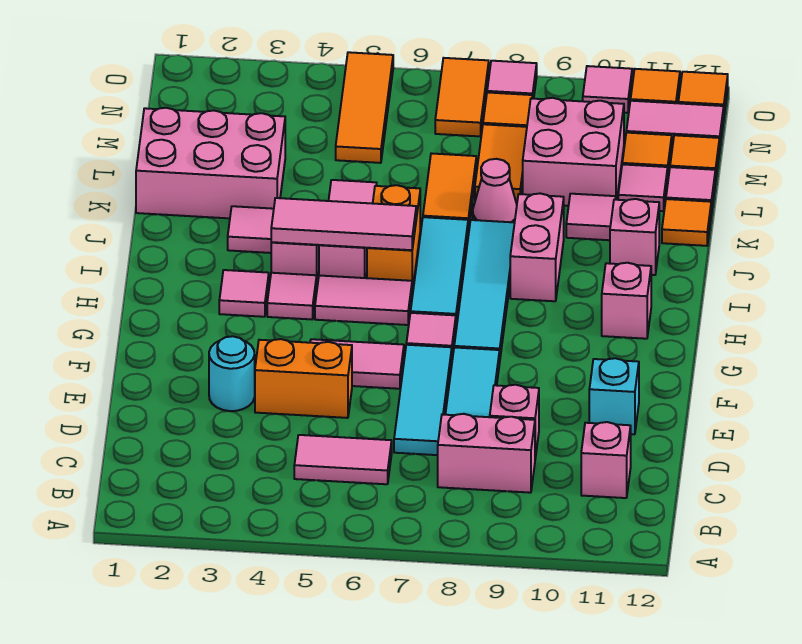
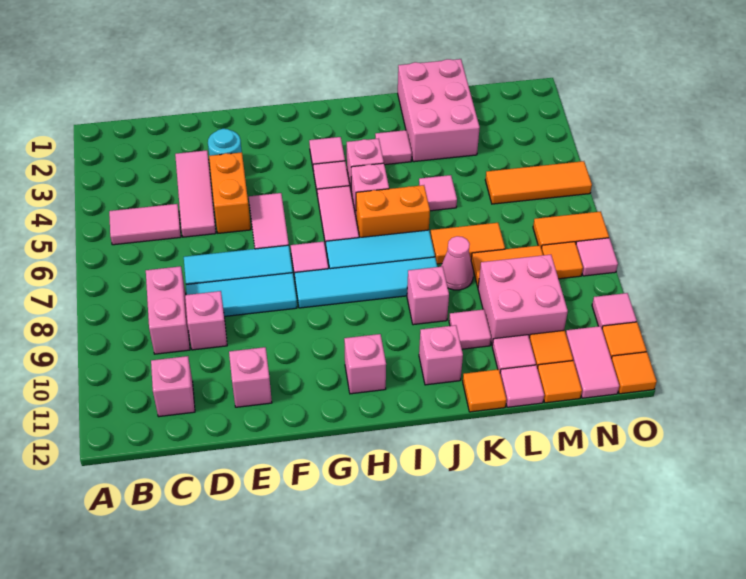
pink 1x2 tile [294,435,392,484] -> pink 1x2 tile turned to [109,204,181,245]
cyan 1x1 brick [589,358,639,434] -> pink 1x1 brick [229,347,272,407]
pink 1x3 tile [271,198,416,250] -> pink 1x3 tile moved to [175,150,216,237]
pink 1x2 brick [510,193,564,301] -> pink 1x1 brick [407,266,449,325]

